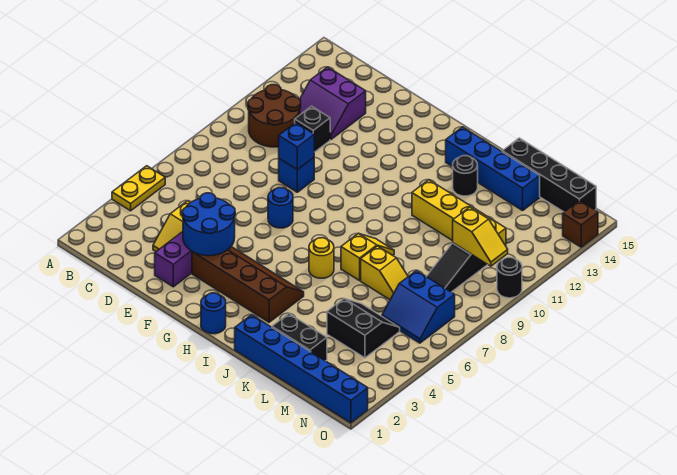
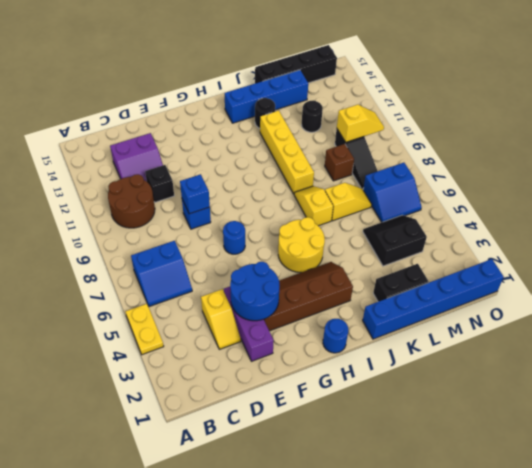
none -> blue 2x2 slope [131,241,192,307]
yellow 1x1 round brick [309,238,334,278] -> yellow 2x2 round brick [278,217,325,272]
yellow 1x4 brick [412,180,506,246] -> yellow 1x4 brick turned to [260,111,314,194]
black 1x1 round brick [497,257,522,298] -> black 1x1 round brick moved to [302,100,323,132]
brown 1x1 brick [563,200,598,247] -> brown 1x1 brick moved to [325,144,354,181]

